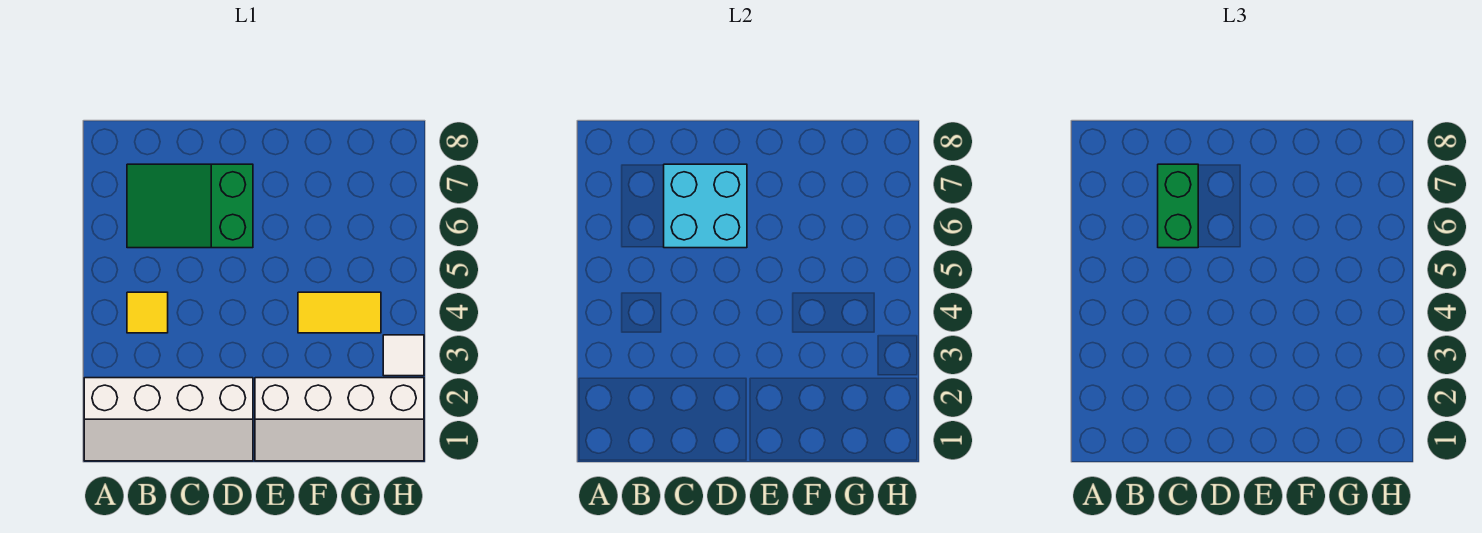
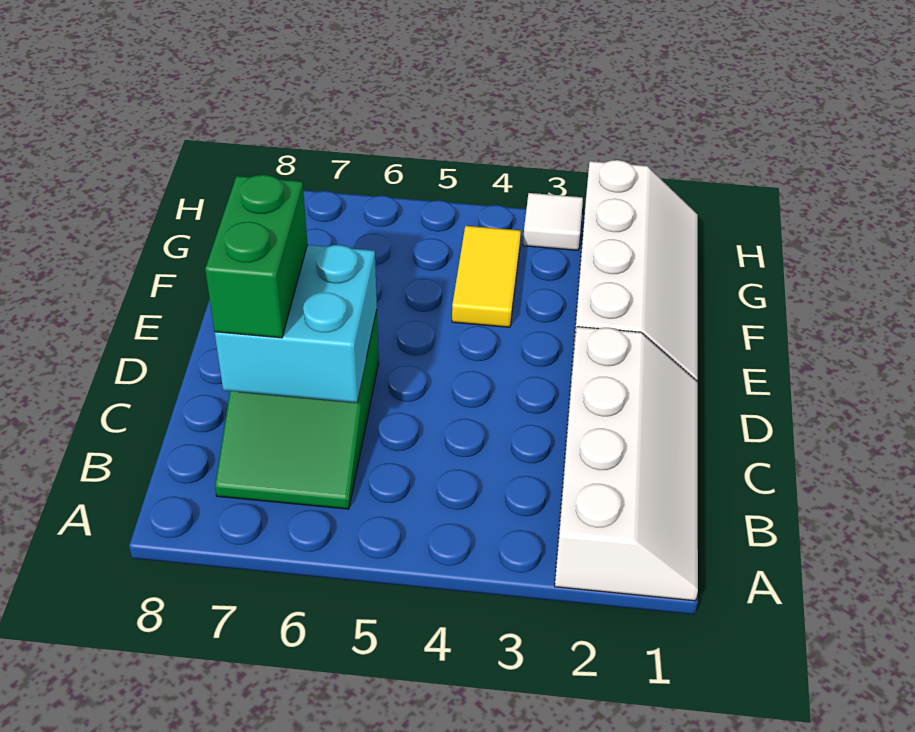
yellow 1x1 tile [127,292,168,333] -> none
green 1x2 brick [1158,164,1198,248] -> green 1x2 brick turned to [205,175,308,338]

